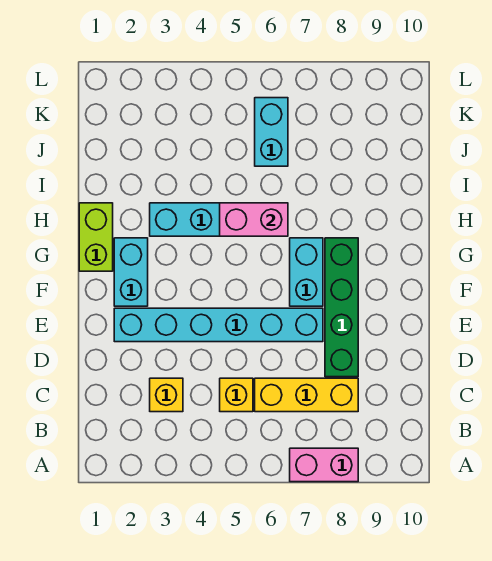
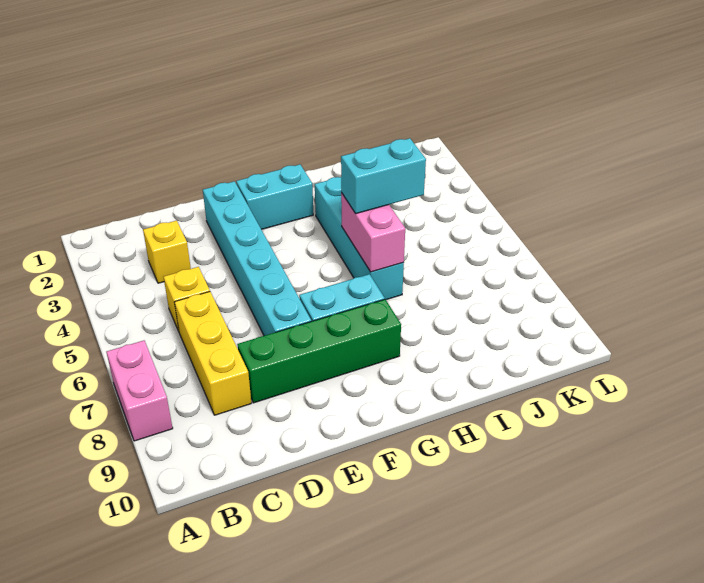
lime 1x2 brick [79,203,113,271] -> none
cyan 1x2 brick [255,98,288,166] -> cyan 1x2 brick moved to [341,138,426,214]

